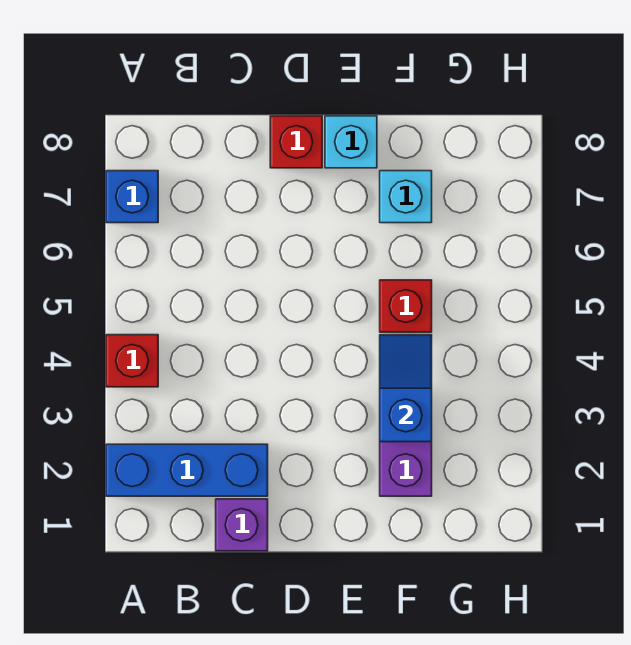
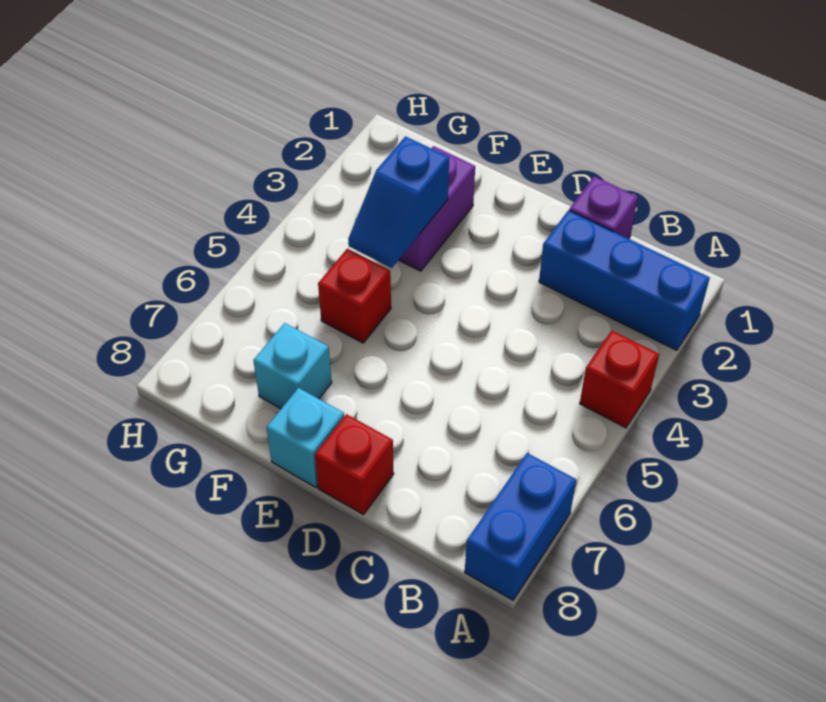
blue 1x1 brick [106,171,158,223] -> blue 1x2 brick [465,453,576,600]

